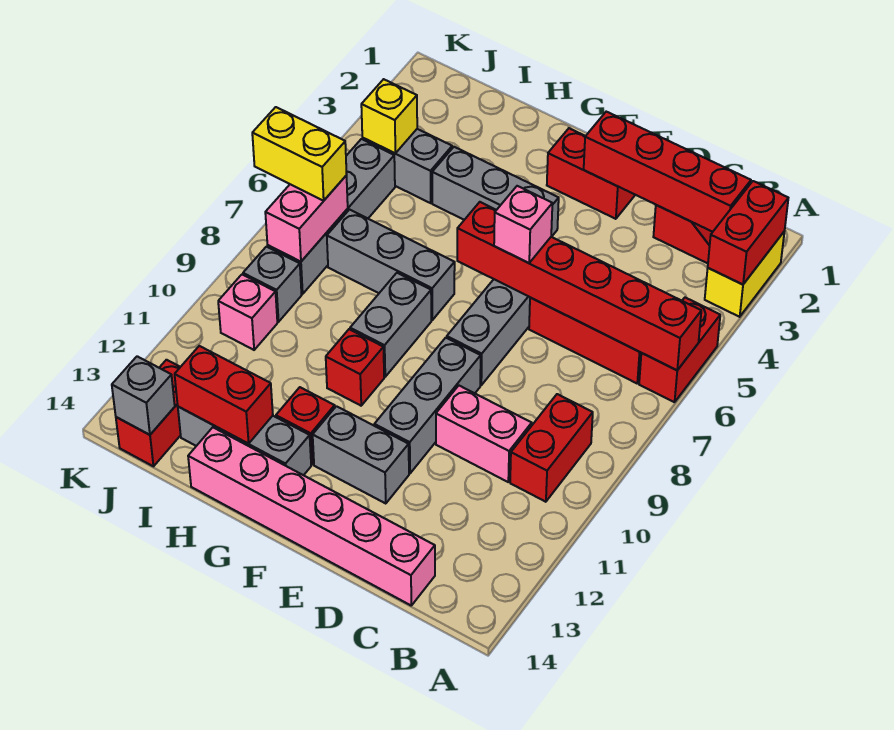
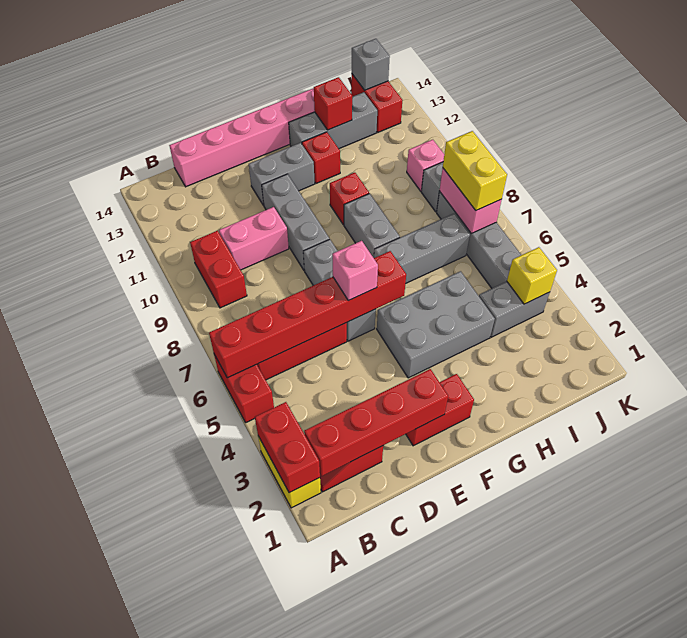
grey 1x3 brick [432,147,559,237] -> grey 2x3 brick [377,271,495,378]
red 1x2 brick [175,346,273,444] -> red 1x1 brick [314,77,352,130]
yellow 1x2 brick [252,107,347,201] -> yellow 1x2 brick turned to [443,131,507,210]

